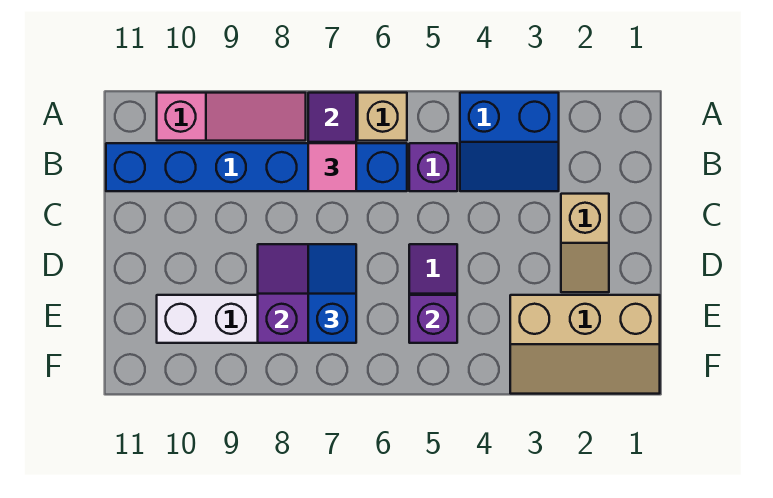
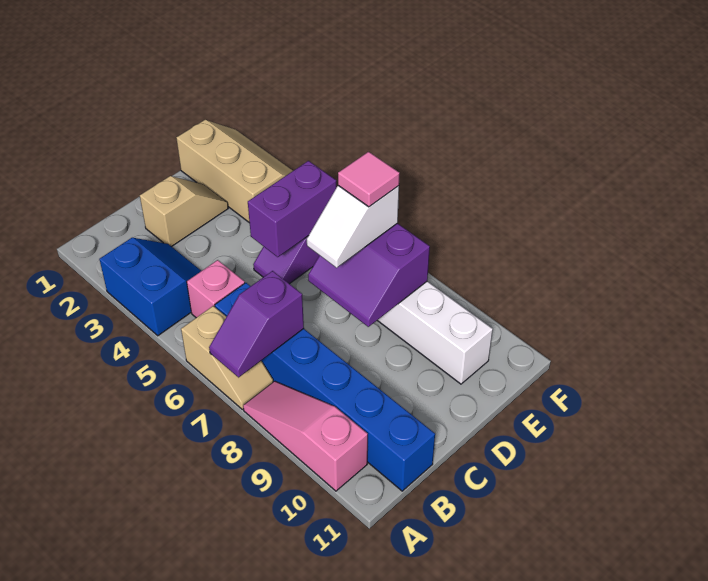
purple 1x1 brick [409,143,457,191] -> pink 1x1 brick [187,260,245,318]
pink 1x1 tile [308,143,356,191] -> pink 1x1 tile moved to [338,152,400,207]
blue 1x2 slope [308,244,356,343] -> white 1x2 slope [307,186,399,268]
purple 1x1 brick [409,295,457,343] -> purple 1x2 brick [248,161,336,257]

